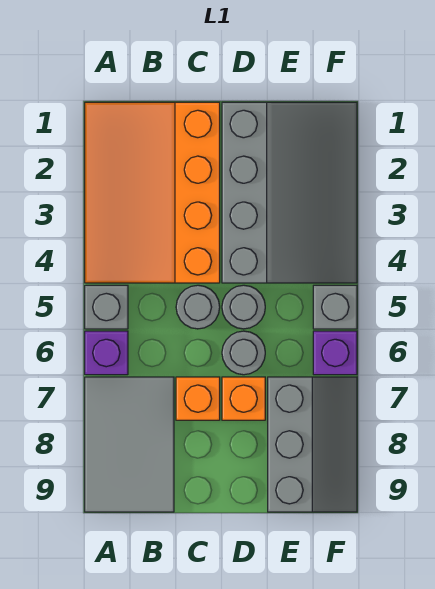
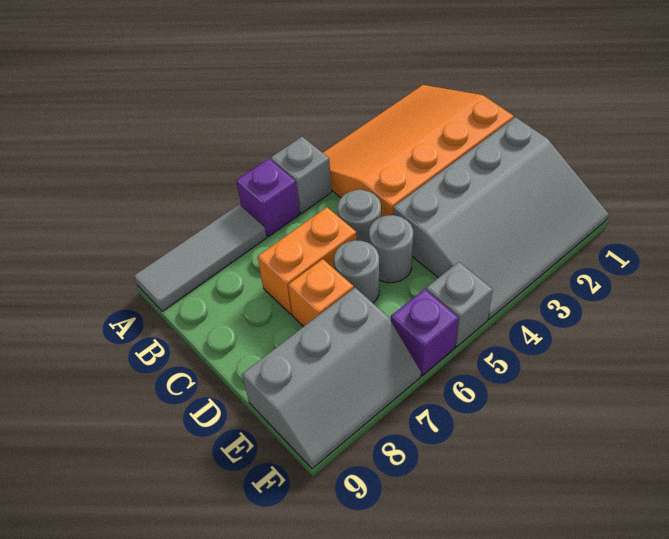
grey 2x3 tile [85,377,174,512] -> grey 1x3 tile [134,205,267,311]
orange 1x1 brick [176,377,220,420] -> orange 1x2 brick [258,207,357,314]

